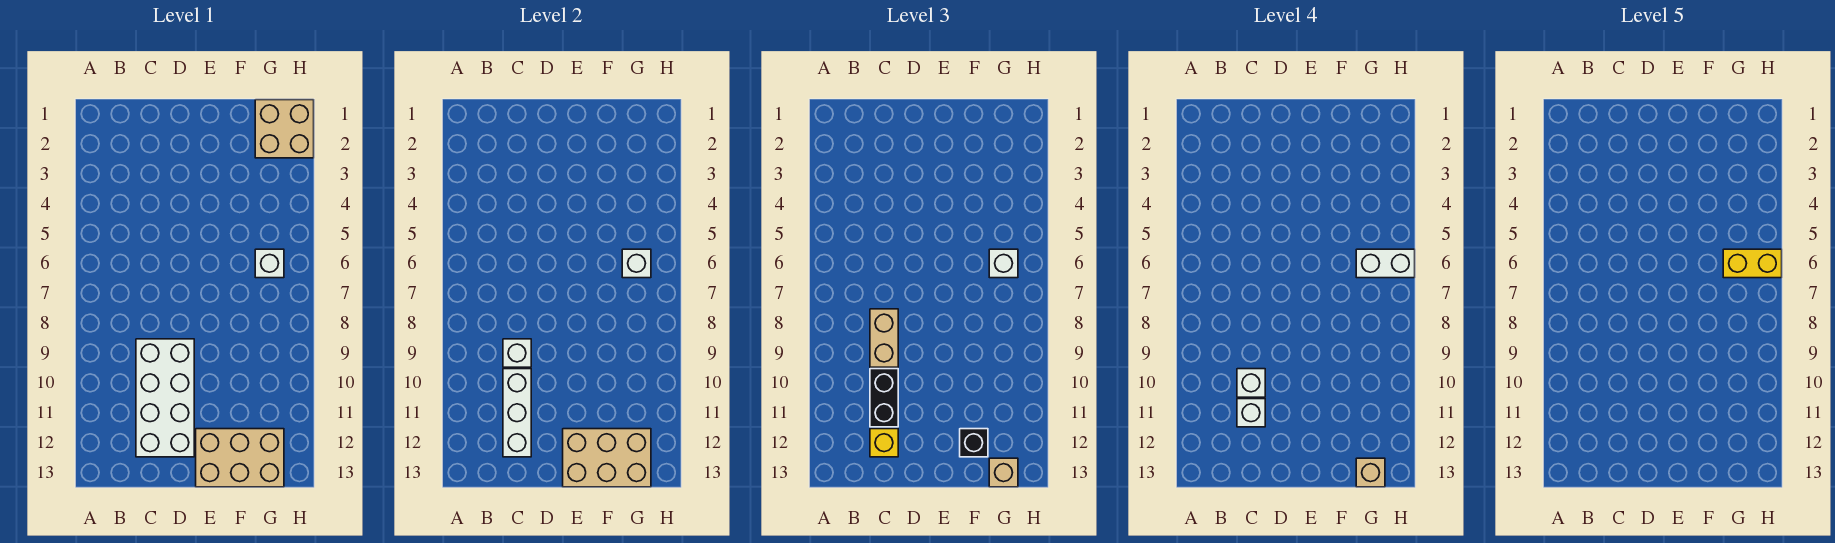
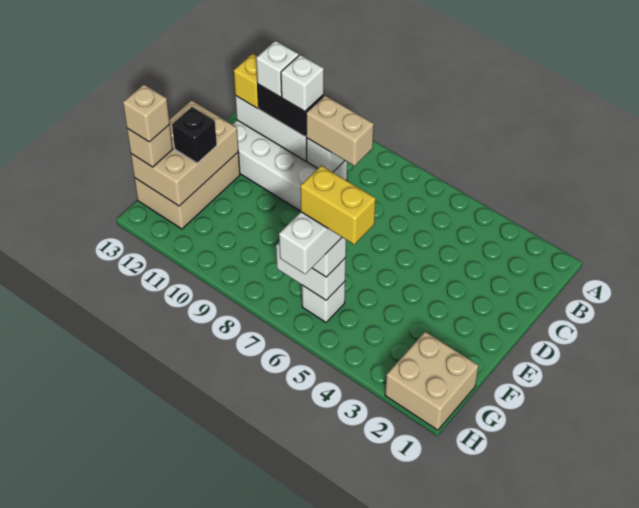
white 1x1 brick [622,249,651,278] -> white 1x2 brick [276,243,346,300]
yellow 1x2 brick [1723,249,1782,278] -> yellow 1x2 brick turned to [300,166,376,244]

